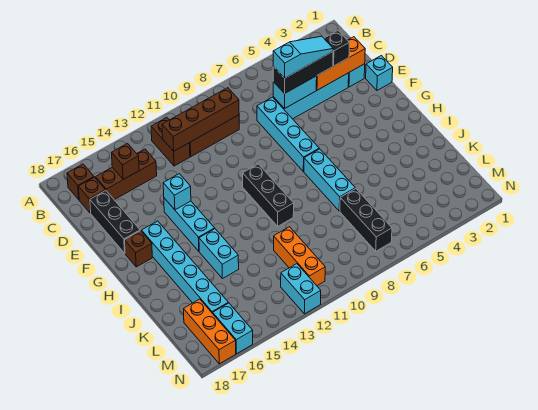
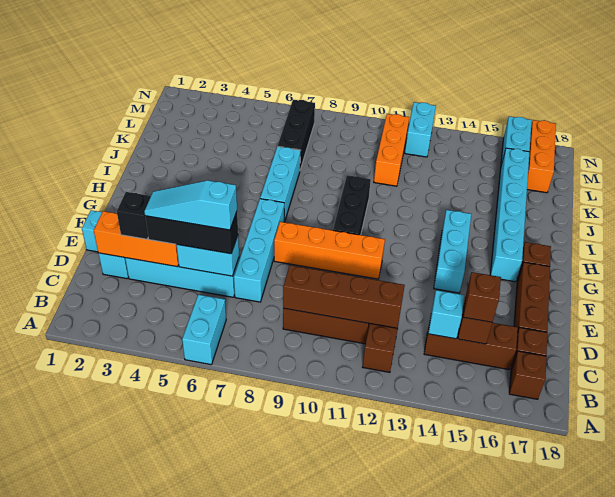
none -> brown 1x1 brick [463,272,501,322]
black 1x3 brick [90,190,140,253] -> brown 1x3 brick [514,262,550,332]
none -> orange 1x4 brick [274,222,385,279]
cyan 1x1 brick [163,174,191,210] -> cyan 1x1 brick moved to [428,290,464,339]
cyan 1x2 brick [199,229,239,279] -> cyan 1x2 brick moved to [182,295,226,365]

